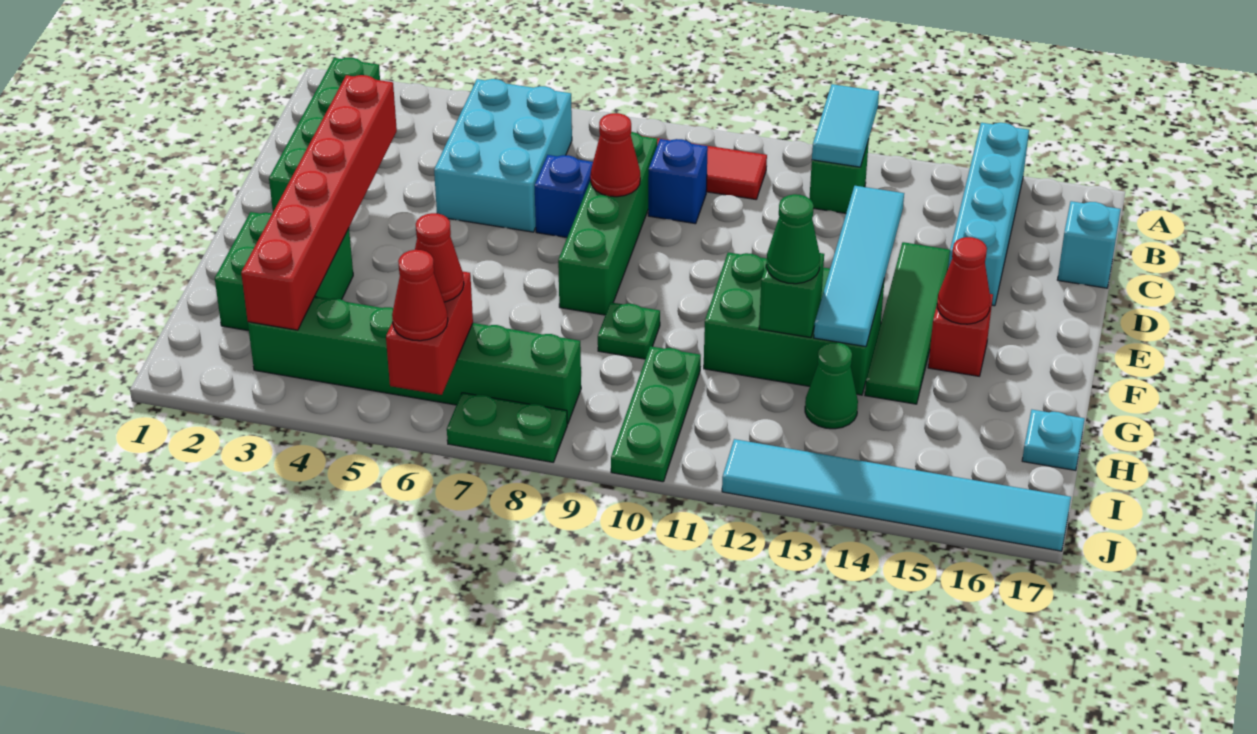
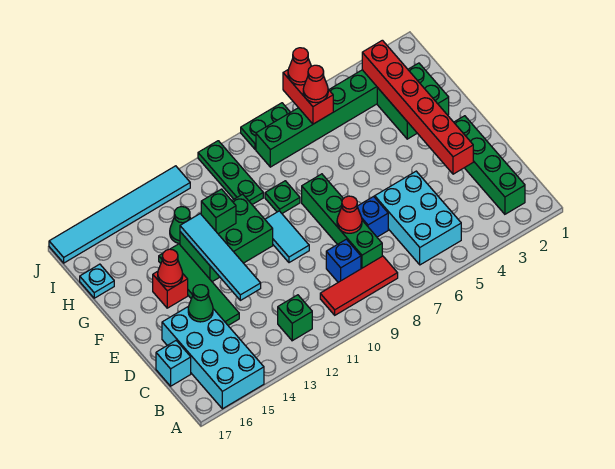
cyan 1x2 tile [812,84,879,167] -> cyan 1x2 tile moved to [265,211,309,263]
cyan 1x4 brick [948,123,1029,306] -> cyan 2x4 brick [162,306,264,409]
green 1x1 cone [766,194,820,284] -> green 1x1 cone moved to [188,285,213,322]

